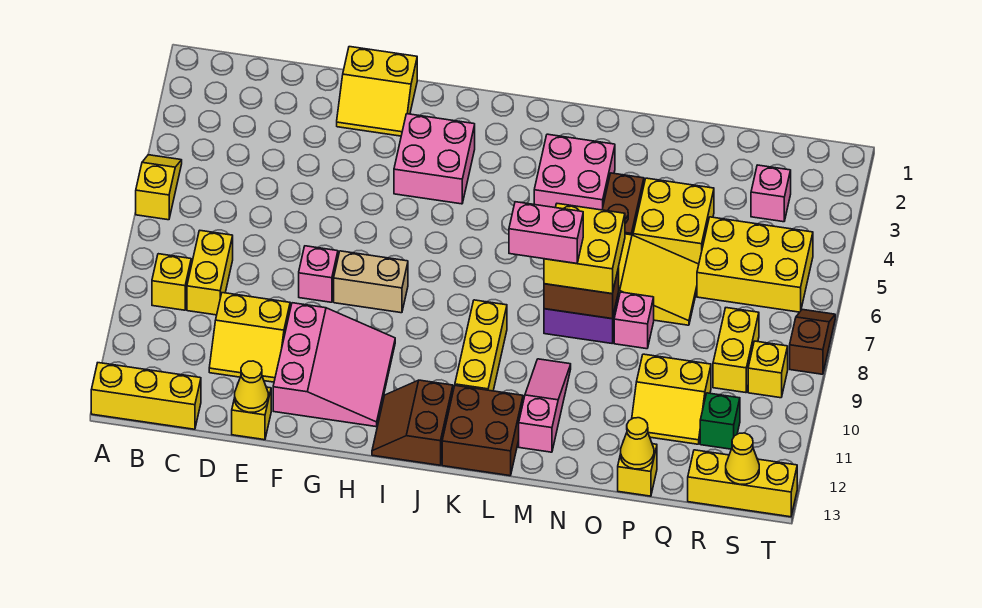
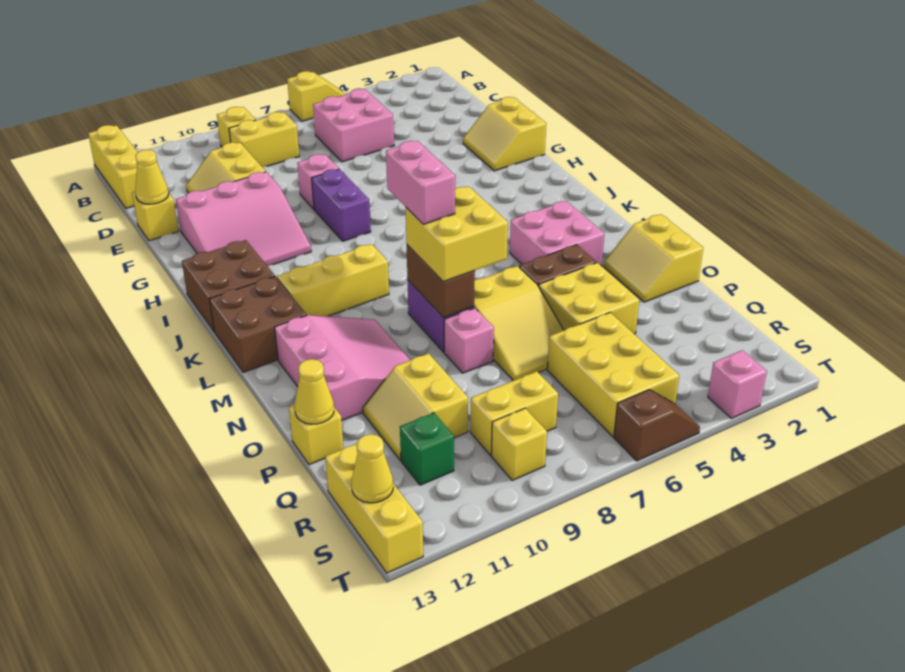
tan 1x2 brick [334,251,408,313] -> purple 1x2 brick [312,169,371,241]
pink 2x2 brick [394,114,475,204] -> pink 2x2 brick moved to [313,89,394,162]
brown 2x2 slope [372,380,453,465] -> brown 2x2 brick [182,240,275,331]
pink 1x3 slope [519,359,571,452] -> pink 3x3 slope [275,315,410,421]
none -> yellow 2x2 slope [604,214,703,302]
pink 1x1 brick [751,165,791,222] -> pink 1x1 brick moved to [708,350,767,418]
brown 1x2 slope [790,310,835,374] -> brown 1x2 slope moved to [614,390,700,461]

